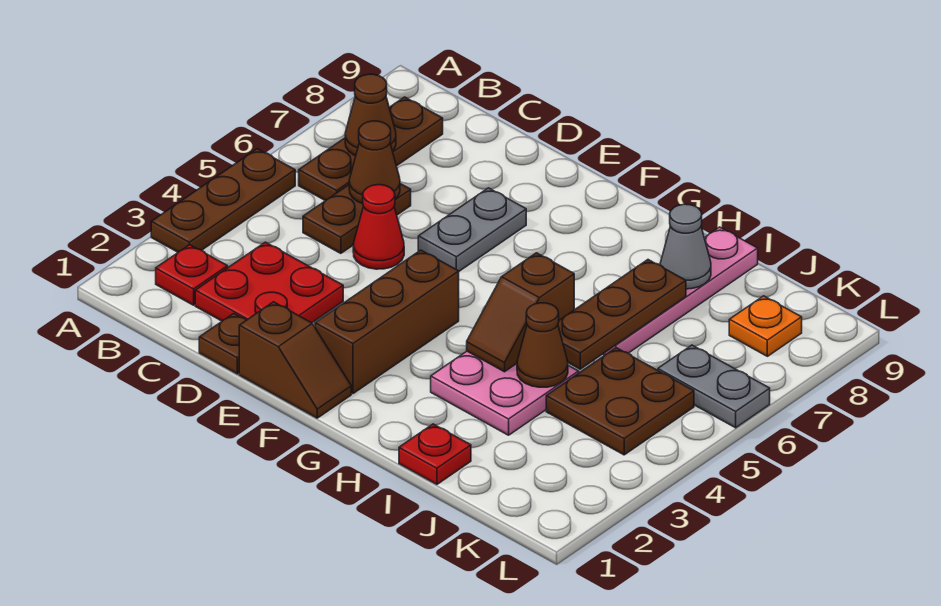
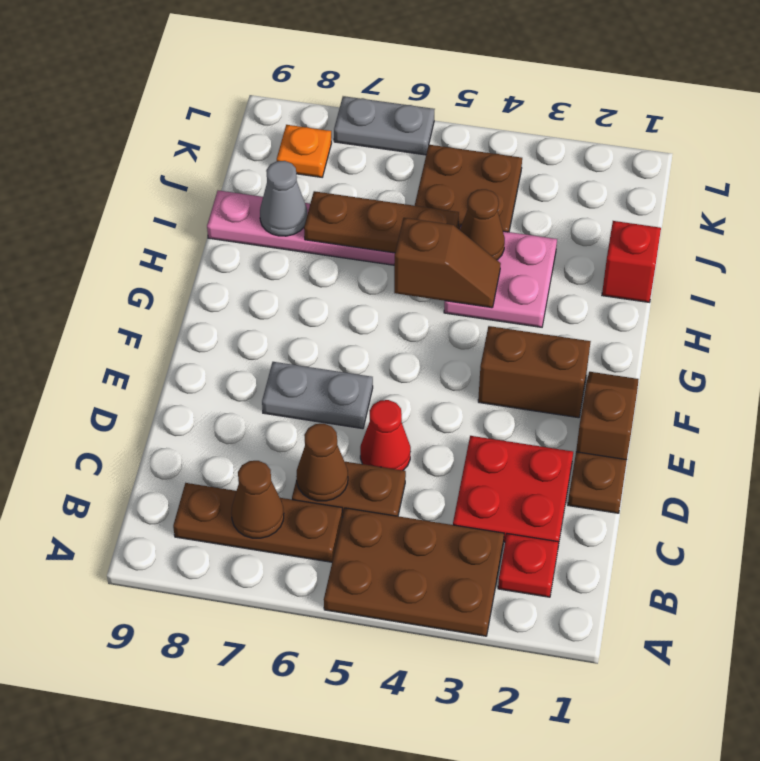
brown 1x3 plate [151,149,295,252] -> brown 2x3 plate [324,508,504,636]
brown 1x3 brick [315,250,459,394] -> brown 1x2 brick [478,326,591,418]
red 1x1 plate [399,424,471,484] -> red 1x1 brick [602,221,661,302]
grey 1x2 plate [658,345,770,428] -> grey 1x2 plate turned to [334,96,435,155]

